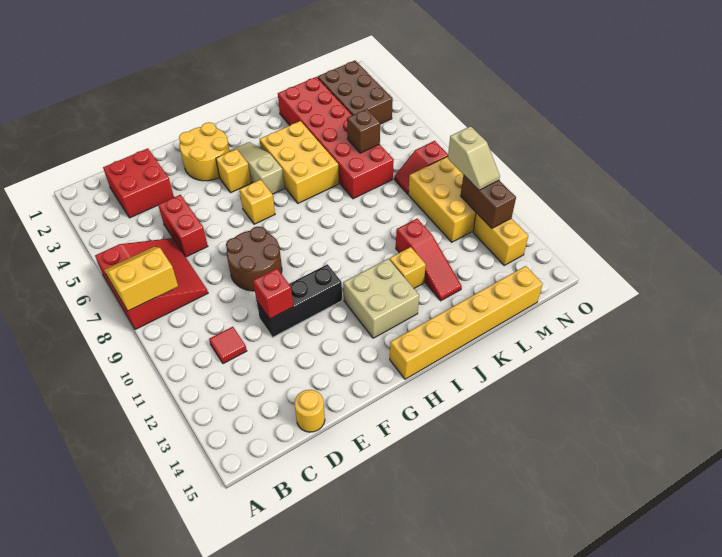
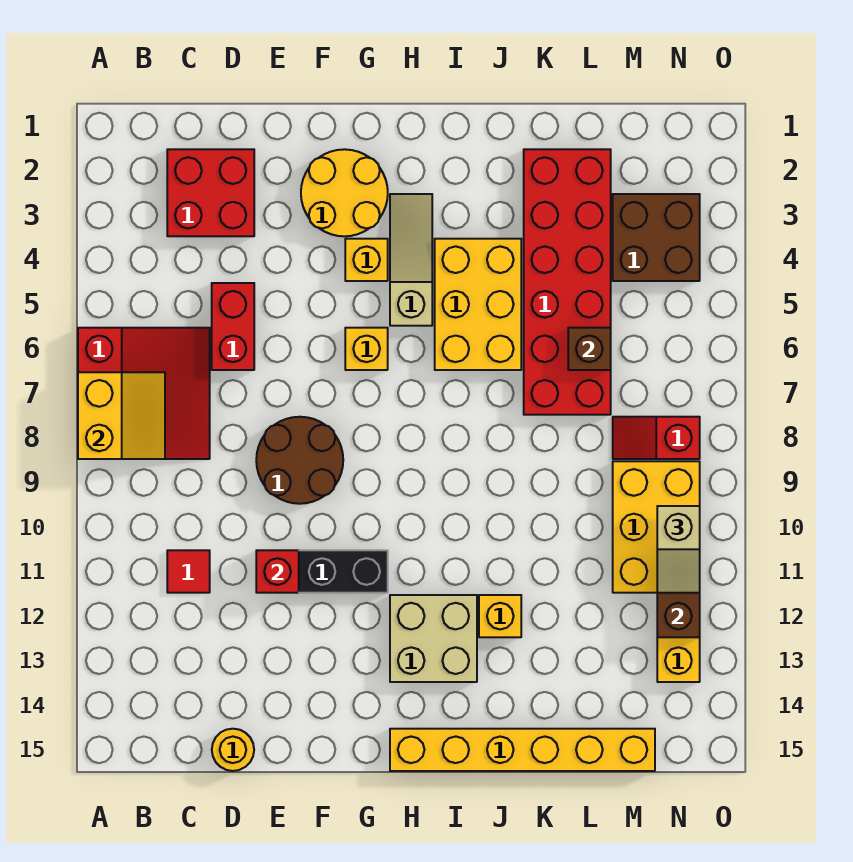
yellow 2x2 slope [104,247,178,311] -> yellow 2x2 slope turned to [78,372,165,459]
red 1x3 slope [396,219,462,301] -> none
brown 2x3 brick [318,61,393,124] -> brown 2x2 brick [613,194,700,281]

